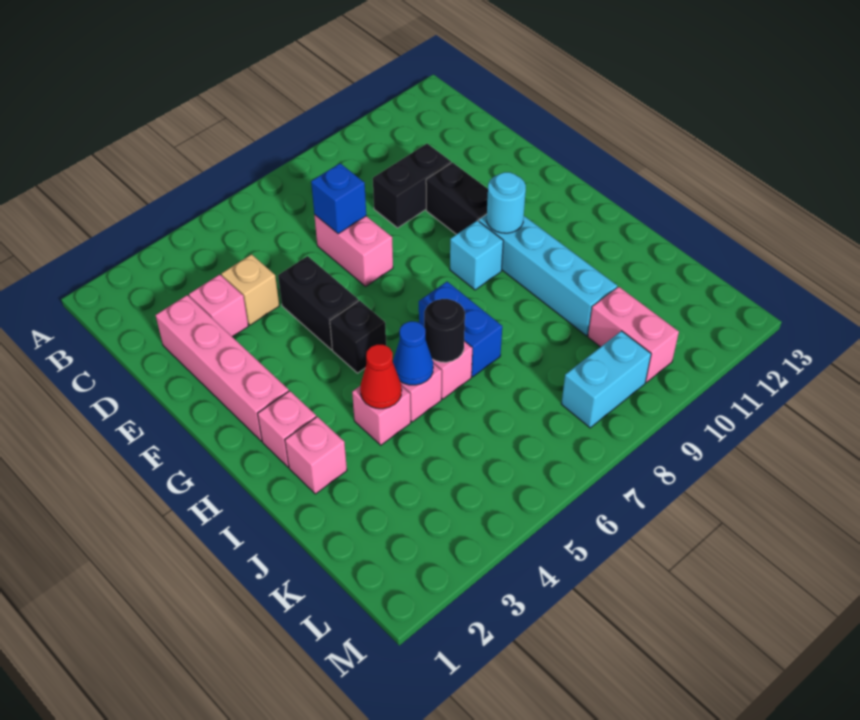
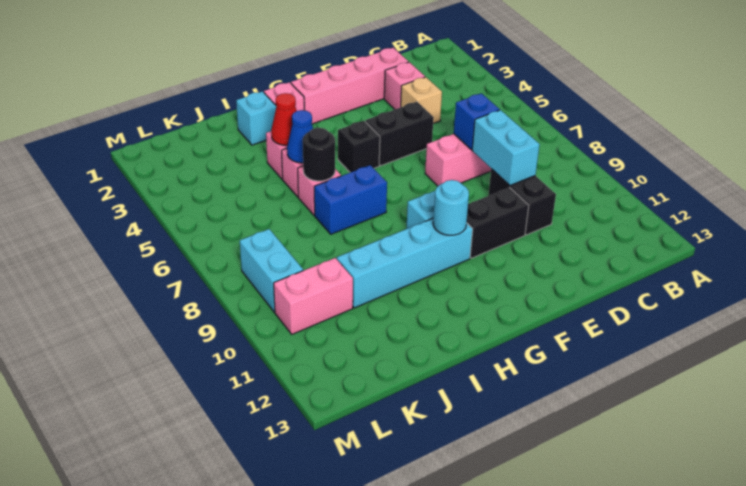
none -> cyan 1x2 brick [472,110,540,185]
pink 1x1 brick [285,417,347,494] -> cyan 1x1 brick [236,91,276,145]

